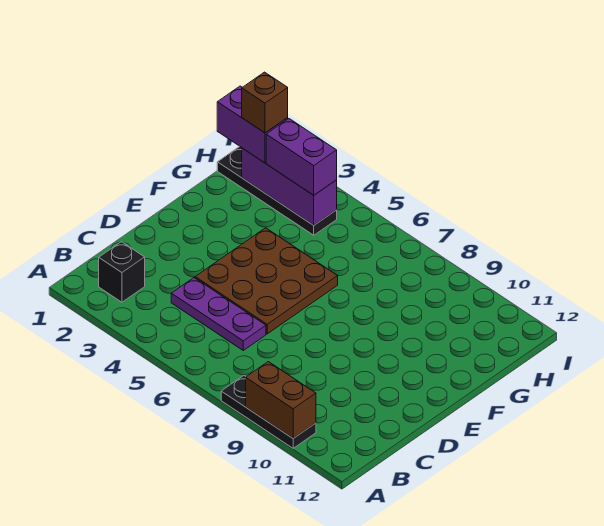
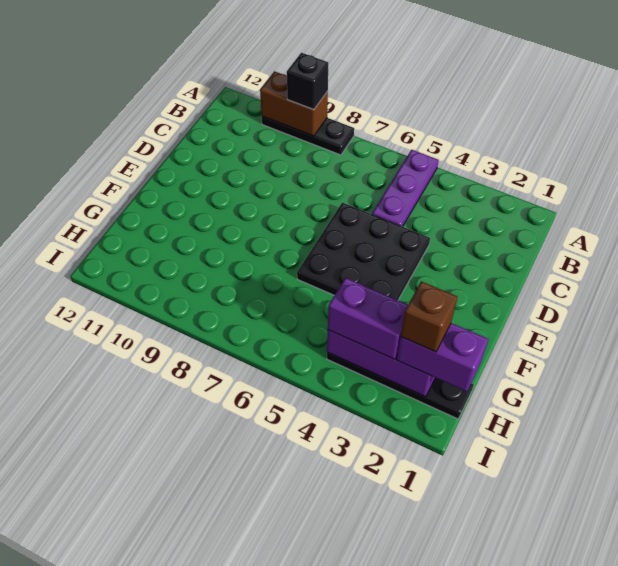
black 1x1 brick [99,242,145,302] -> black 1x1 brick moved to [287,53,328,110]
purple 1x3 plate [171,278,266,350] -> purple 1x3 plate turned to [372,150,439,227]
brown 3x3 plate [195,228,338,334] -> black 3x3 plate [297,203,430,300]

